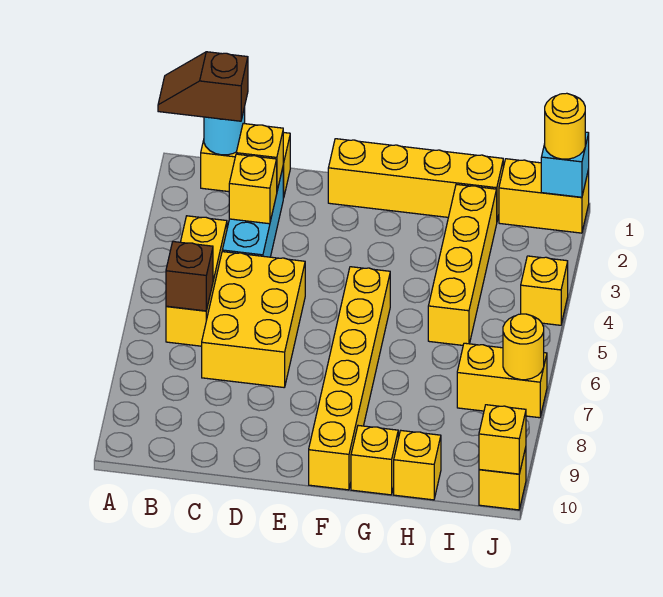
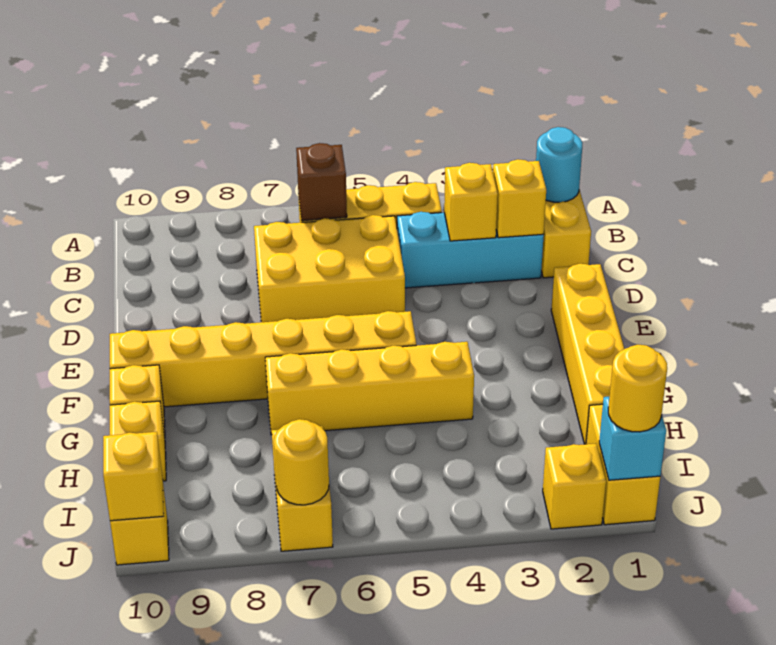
brown 1x2 slope [158,52,248,121] -> none
yellow 1x4 brick [428,184,497,345] -> yellow 1x4 brick moved to [265,342,474,435]
yellow 1x1 brick [521,256,568,325] -> yellow 1x1 brick moved to [543,444,606,529]

